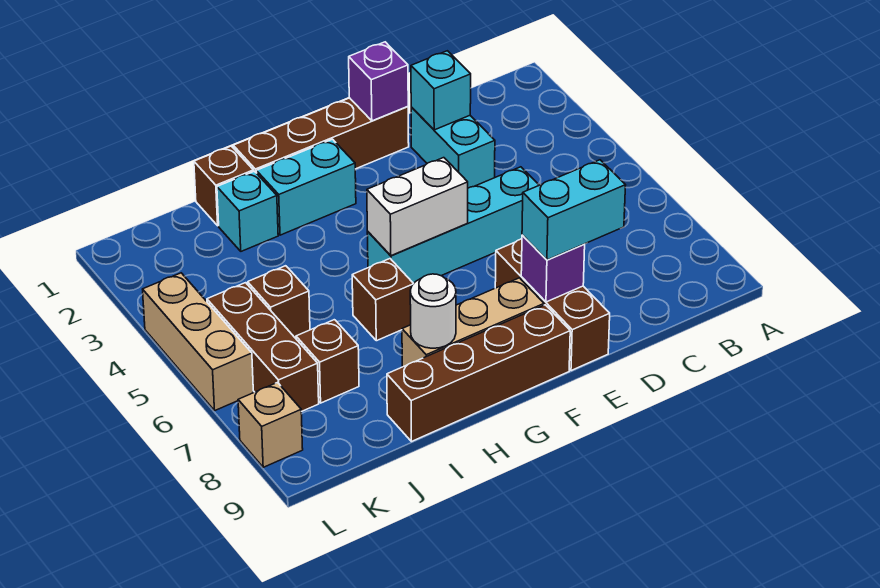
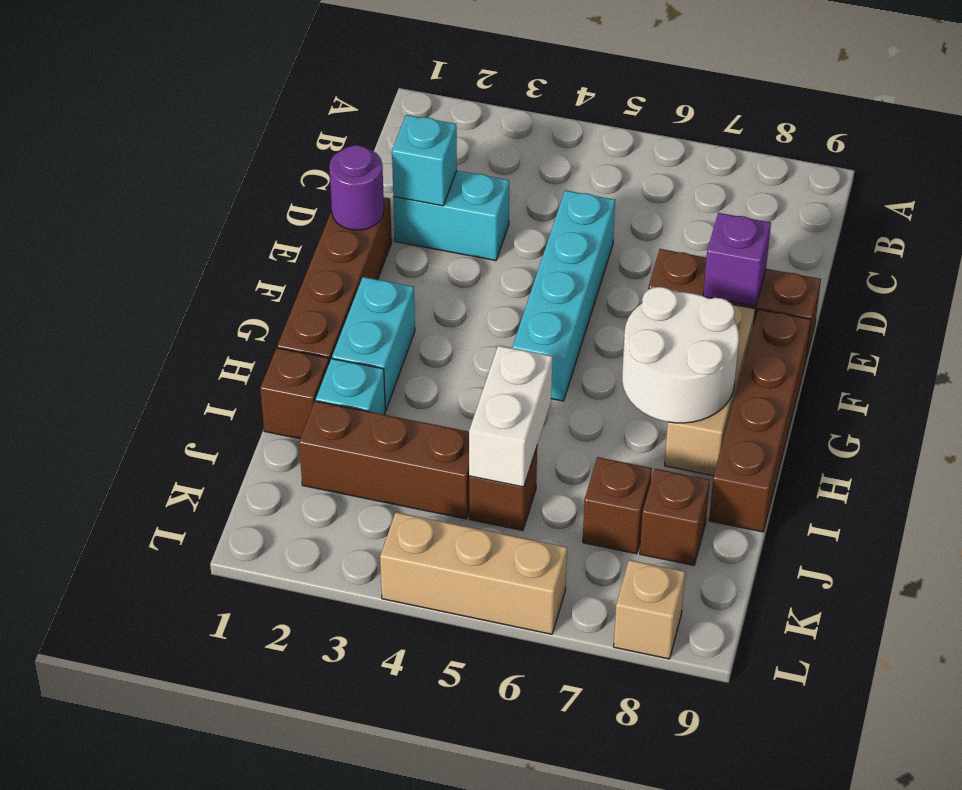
cyan 1x2 brick [522,160,626,260] -> none
purple 1x1 brick [349,42,408,121] -> purple 1x1 round brick [329,145,384,230]
white 1x2 brick [367,158,468,256] -> white 1x2 brick moved to [469,346,552,487]
brown 1x1 brick [352,259,414,341] -> brown 1x1 brick moved to [640,469,710,565]
white 1x1 round brick [410,274,456,348] -> white 2x2 round brick [622,287,739,423]
brown 1x3 brick [207,283,319,412] -> brown 1x3 brick moved to [299,401,469,519]

